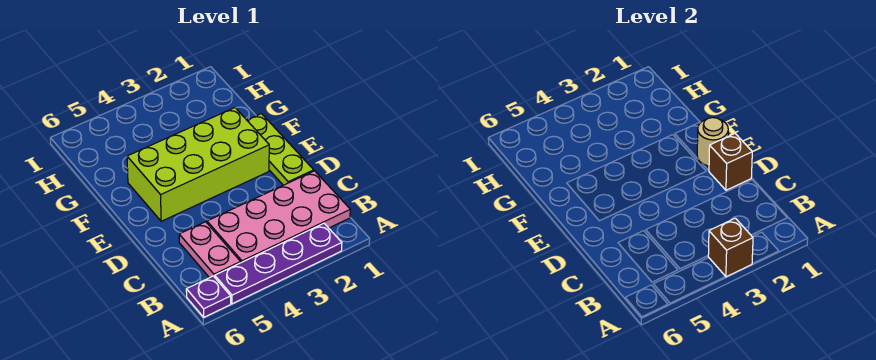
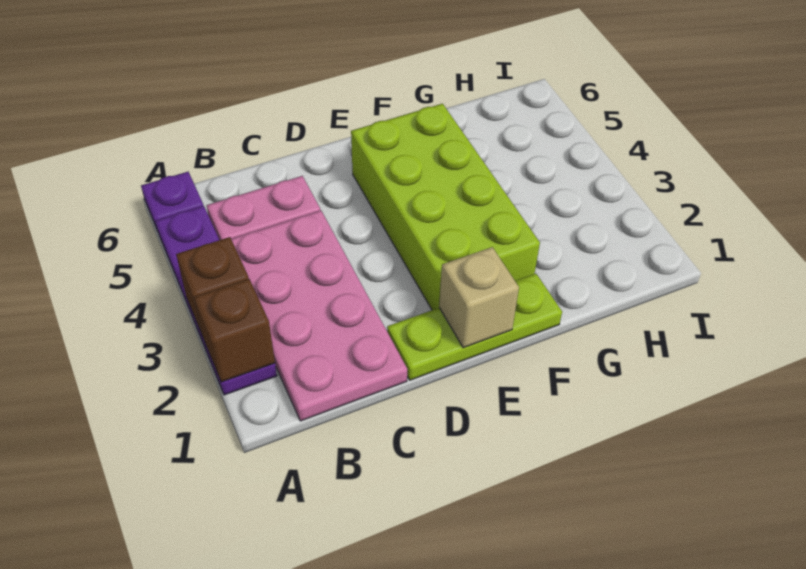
brown 1x1 brick [709,134,752,190] -> brown 1x1 brick moved to [194,279,275,382]
tan 1x1 round brick [697,117,728,166] -> tan 1x1 brick [439,247,519,348]

